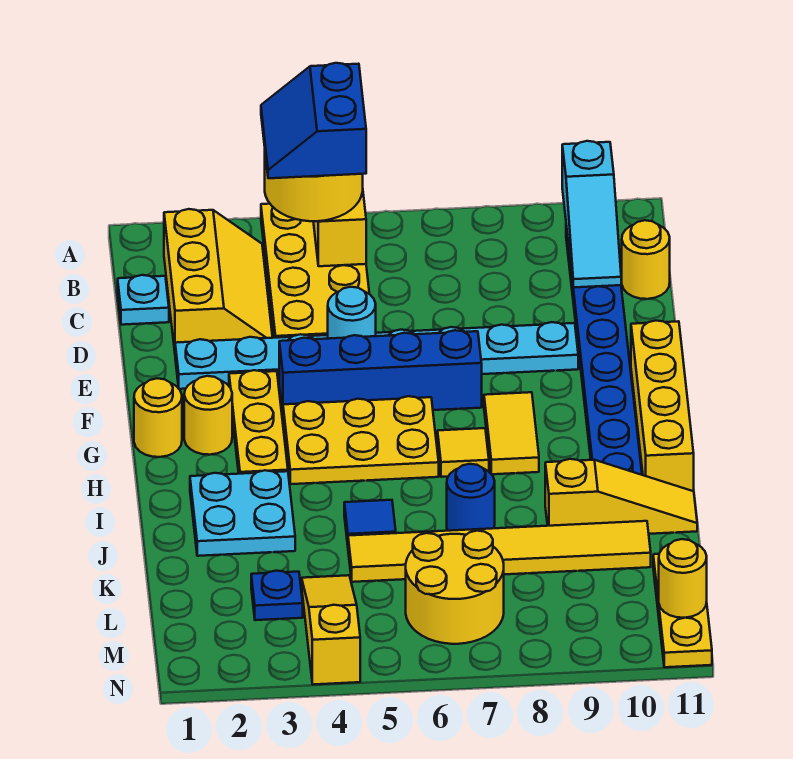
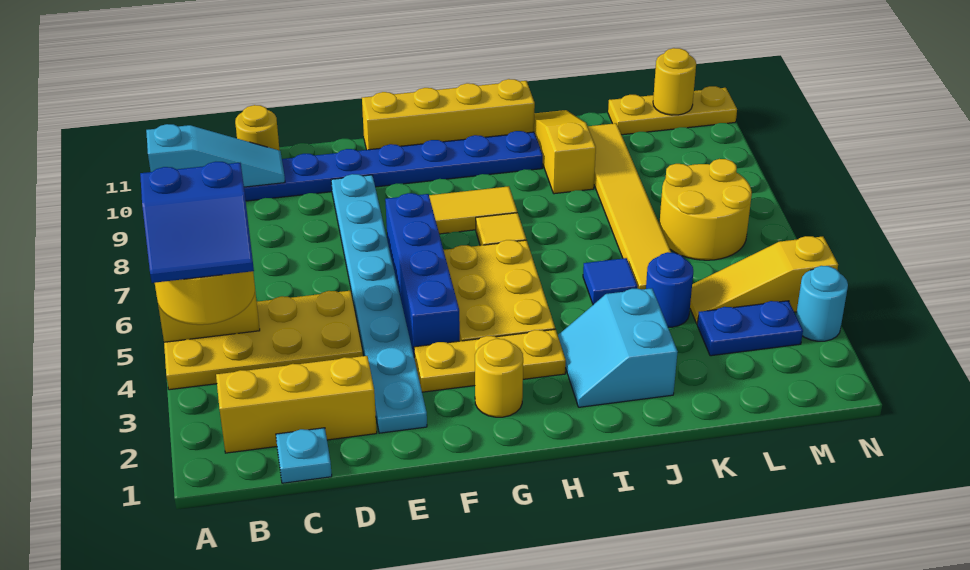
cyan 1x1 round brick [328,287,376,339] -> cyan 1x1 round brick moved to [796,266,848,341]
yellow 1x1 round brick [134,378,182,457] -> none
cyan 2x2 plate [190,470,295,556] -> cyan 2x2 slope [558,288,678,407]
blue 1x1 round brick [447,464,495,531] -> blue 1x1 round brick moved to [646,252,693,327]
blue 1x1 plate [251,571,303,620] -> blue 1x2 plate [697,301,803,356]

